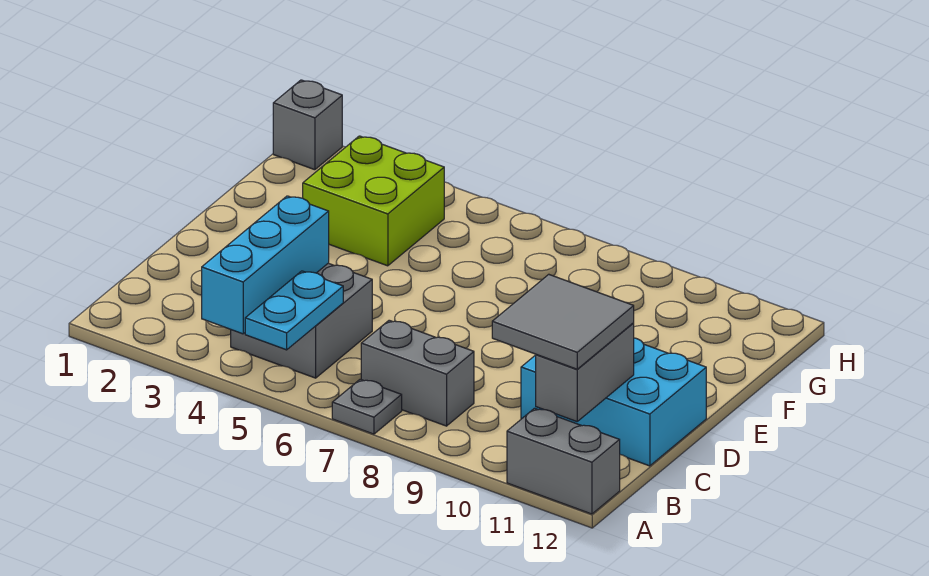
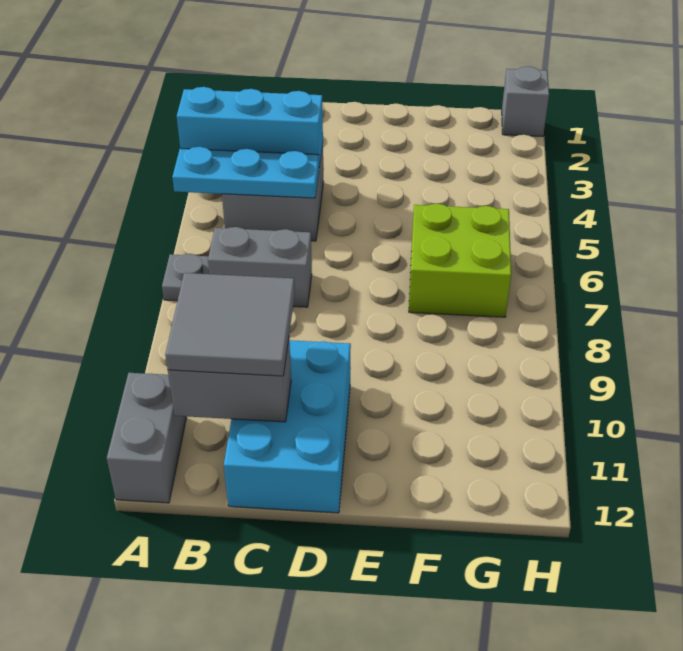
cyan 1x2 plate [245,271,343,350] -> cyan 1x3 plate [172,147,319,198]
grey 1x2 brick [361,320,474,426] -> grey 1x2 brick turned to [208,227,312,307]
lime 2x2 brick [303,136,444,266] -> lime 2x2 brick moved to [409,203,511,317]

